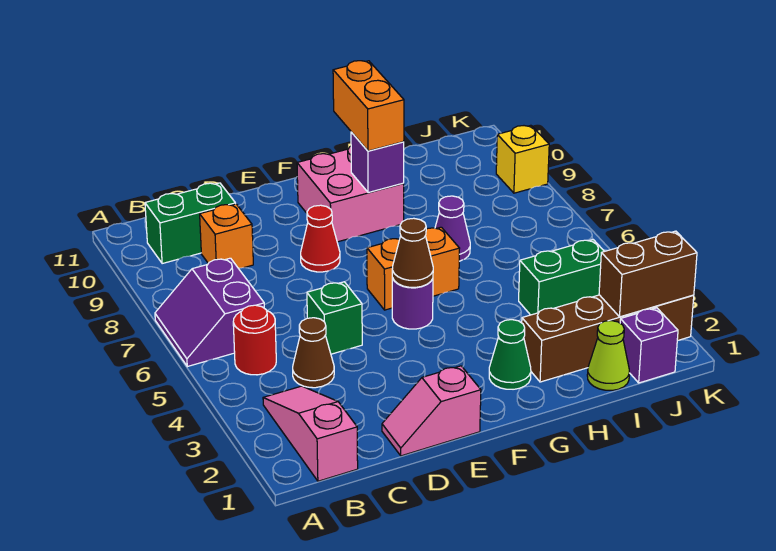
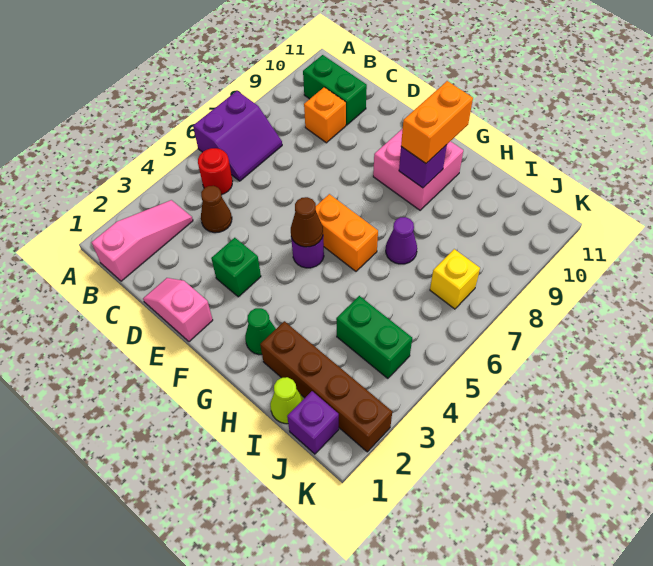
purple 2x2 slope [155,258,264,367] -> purple 2x2 slope turned to [193,91,282,181]
green 1x1 brick [307,282,362,354] -> green 1x1 brick moved to [211,238,261,297]
red 1x1 cone [301,205,340,272] -> none
brown 1x2 brick [599,231,697,317] -> none
yellow 1x1 brick [496,125,549,193] -> yellow 1x1 brick moved to [430,249,480,309]

